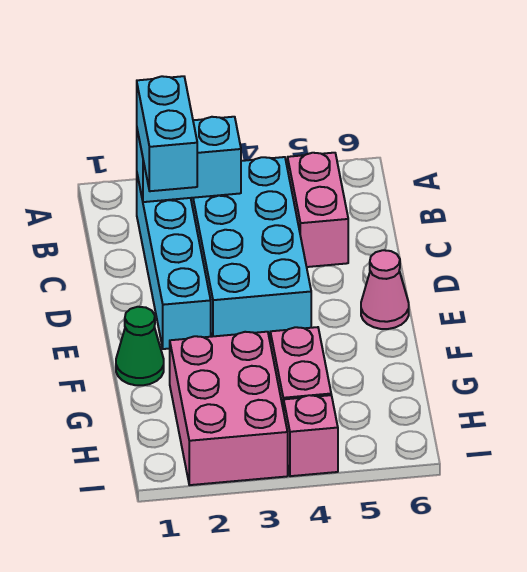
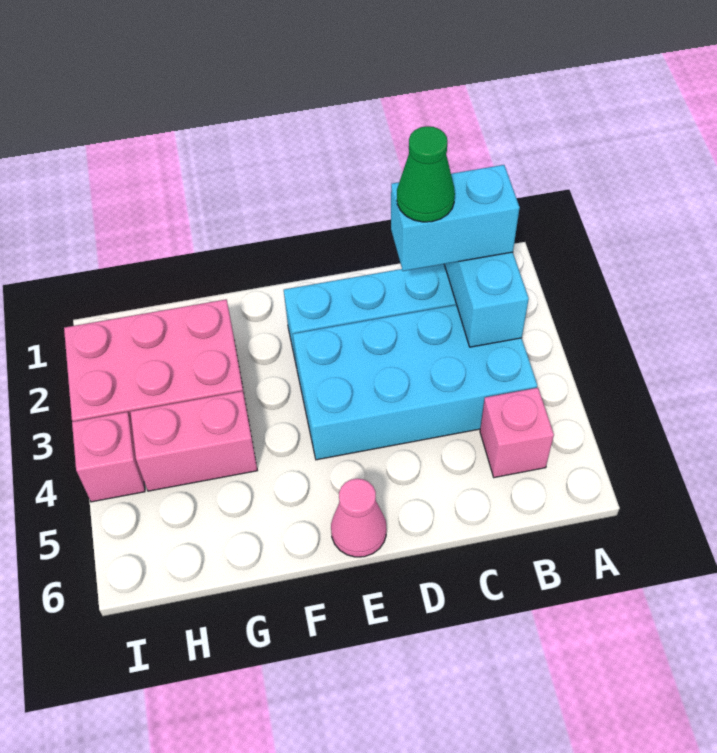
pink 1x2 brick [288,153,348,267] -> pink 1x1 brick [480,388,554,478]
green 1x1 cone [116,307,164,385] -> green 1x1 cone moved to [397,126,455,222]

